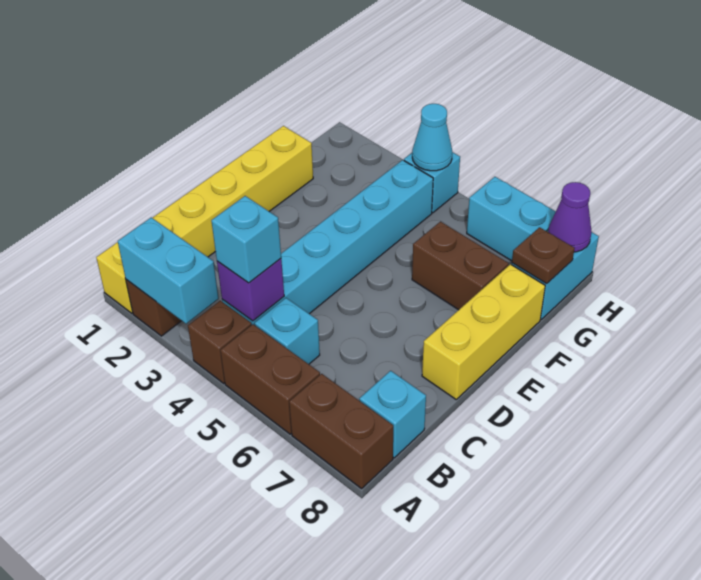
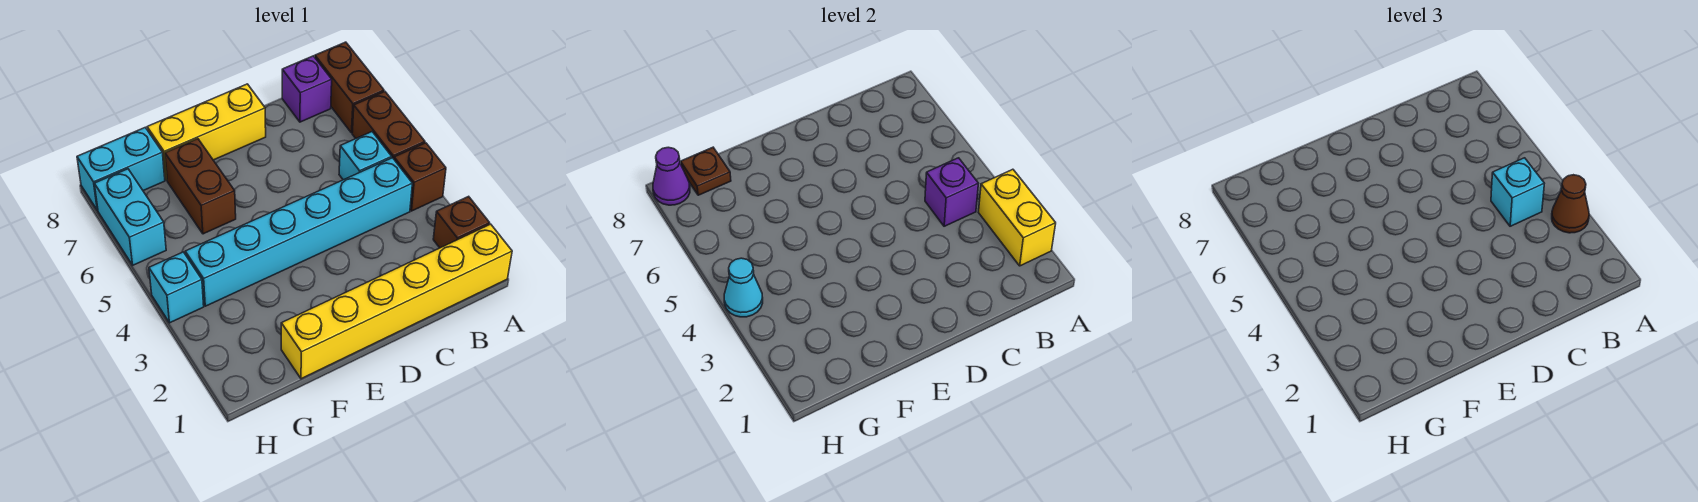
cyan 1x2 brick [118,218,219,324] -> yellow 1x2 brick [978,169,1056,266]
none -> brown 1x1 cone [1552,175,1589,233]
cyan 1x1 brick [359,371,426,458] -> purple 1x1 brick [282,56,332,122]

